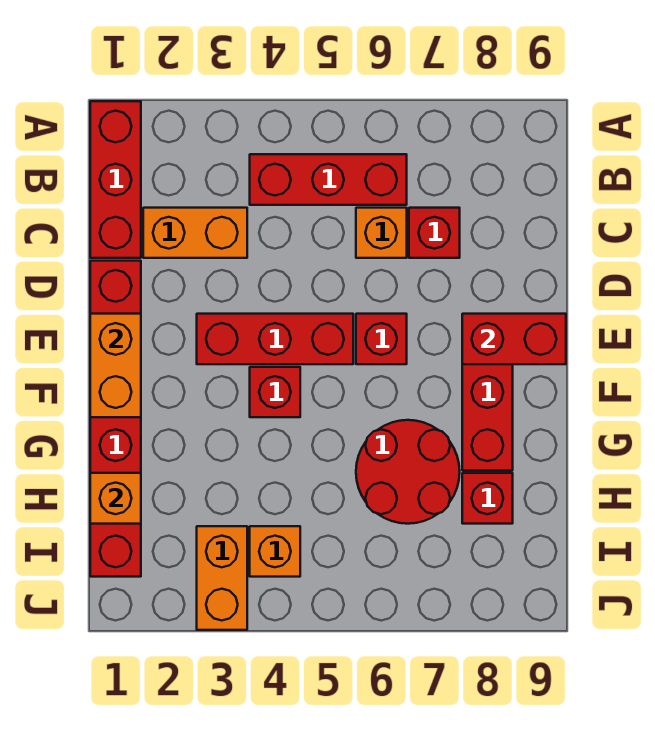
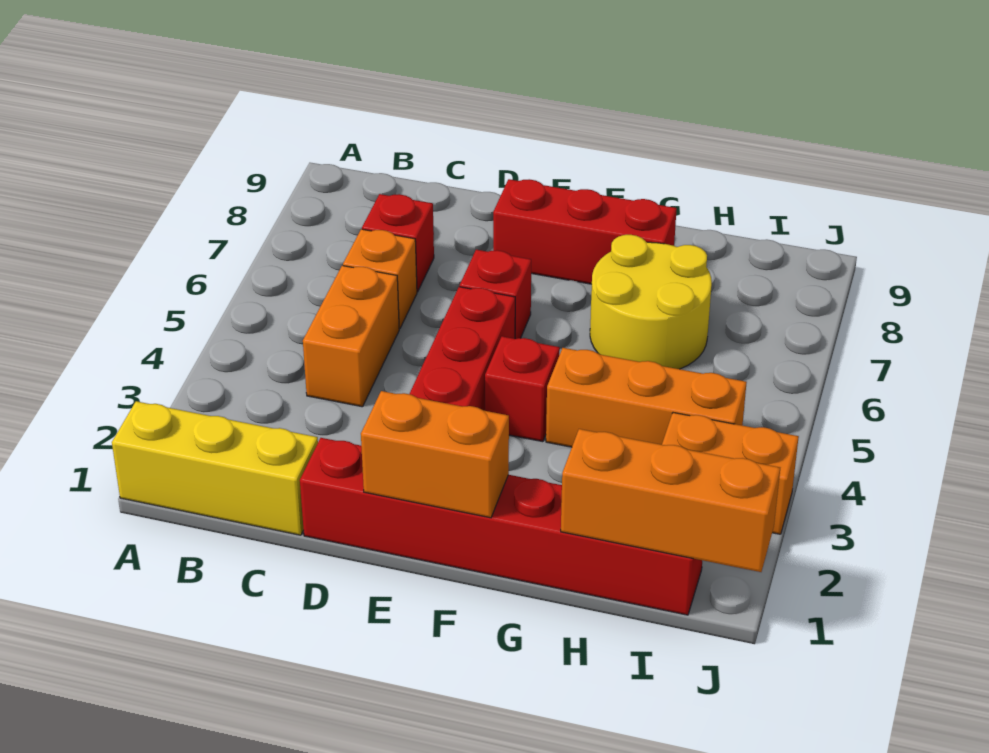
red 1x3 brick [90,101,141,258] -> yellow 1x3 brick [112,401,318,535]
red 1x3 brick [250,154,407,205] -> none
orange 1x2 brick [143,208,247,258] -> orange 1x2 brick moved to [303,266,399,407]
red 1x2 brick [462,314,566,364] -> none
red 2x2 round brick [356,420,460,524] -> yellow 2x2 round brick [590,235,712,369]
orange 1x1 brick [90,473,141,524] -> orange 1x3 brick [561,429,780,572]
red 1x1 brick [462,473,513,524] -> none
orange 1x1 brick [250,526,300,577] -> orange 1x3 brick [546,348,747,447]

